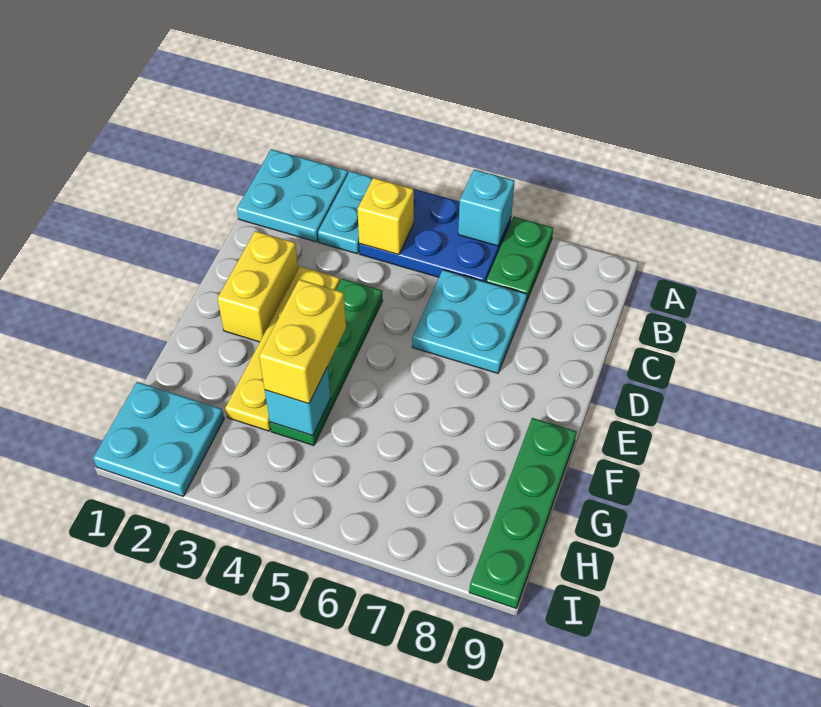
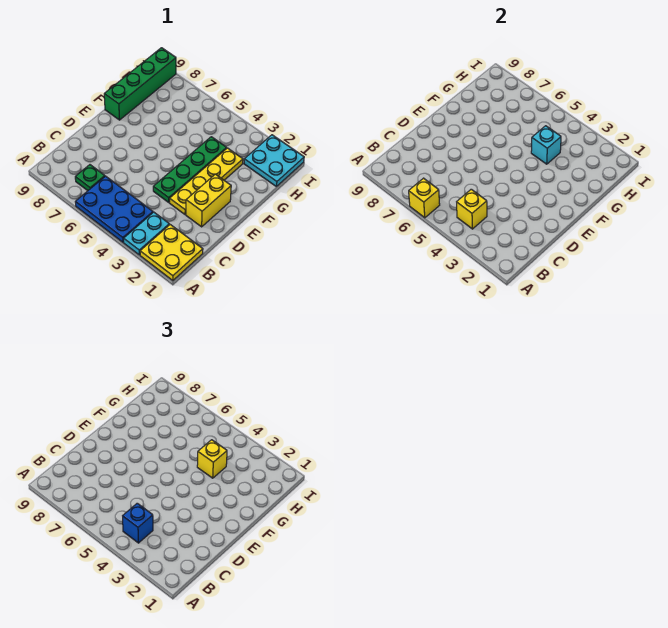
cyan 2x2 plate [237,149,348,242] -> yellow 2x2 plate [140,225,203,281]
cyan 1x1 brick [458,169,515,246] -> yellow 1x1 brick [409,178,440,218]
green 1x2 plate [486,217,553,302] -> green 1x1 plate [75,165,105,191]
none -> blue 1x1 brick [123,503,153,543]
cyan 2x2 plate [412,270,527,373] -> none
yellow 1x2 brick [259,279,346,404] -> yellow 1x1 brick [197,440,227,478]
green 1x4 plate [469,418,576,608] -> green 1x4 brick [104,48,176,120]

